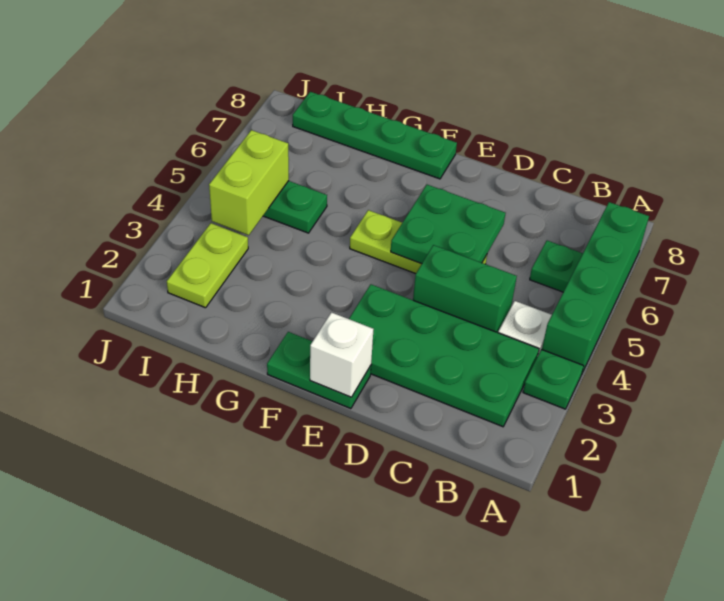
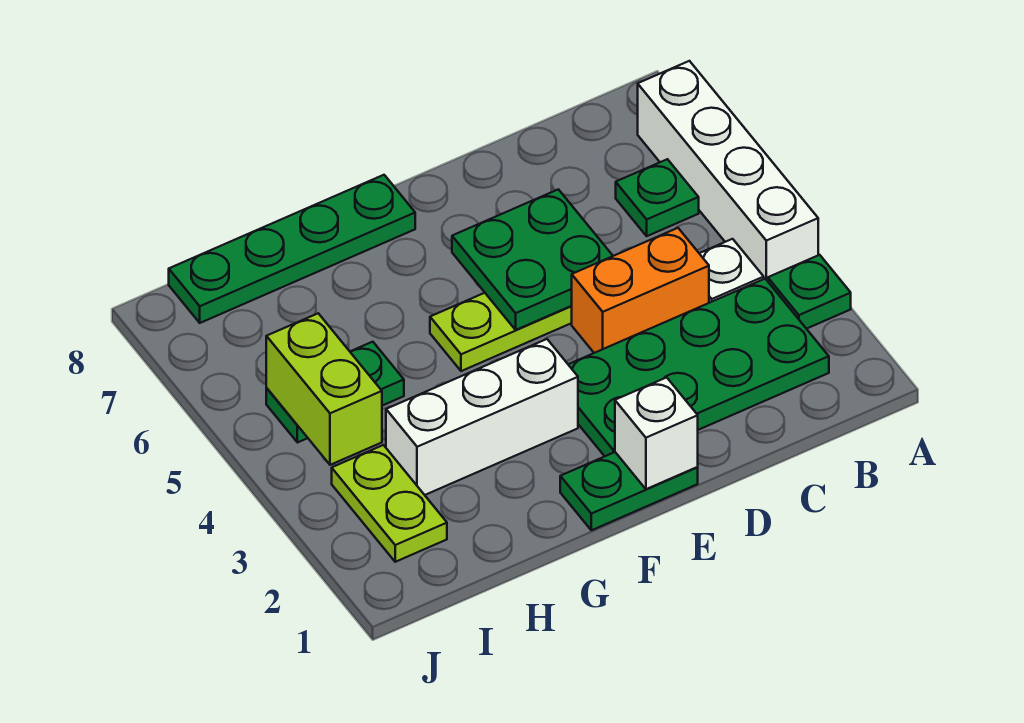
green 1x4 brick [542,202,649,373] -> white 1x4 brick [638,61,818,281]
green 1x2 brick [413,245,517,333] -> orange 1x2 brick [572,228,709,353]
none -> white 1x3 brick [386,339,578,495]

